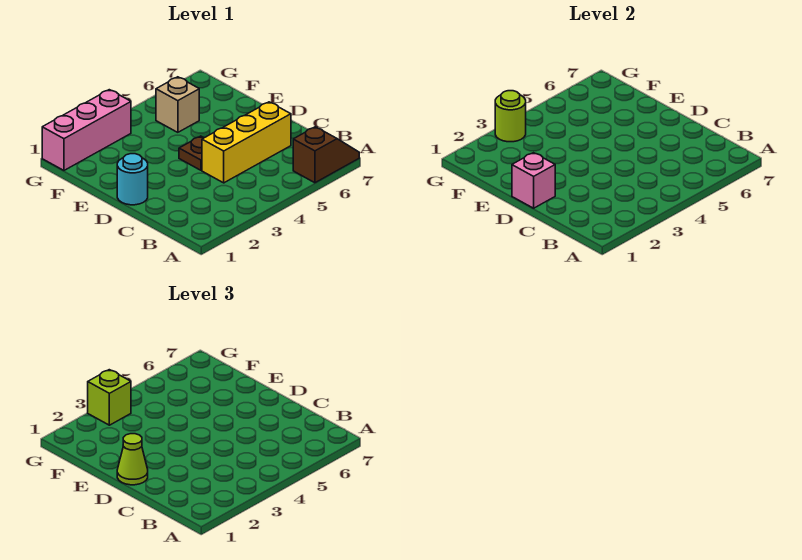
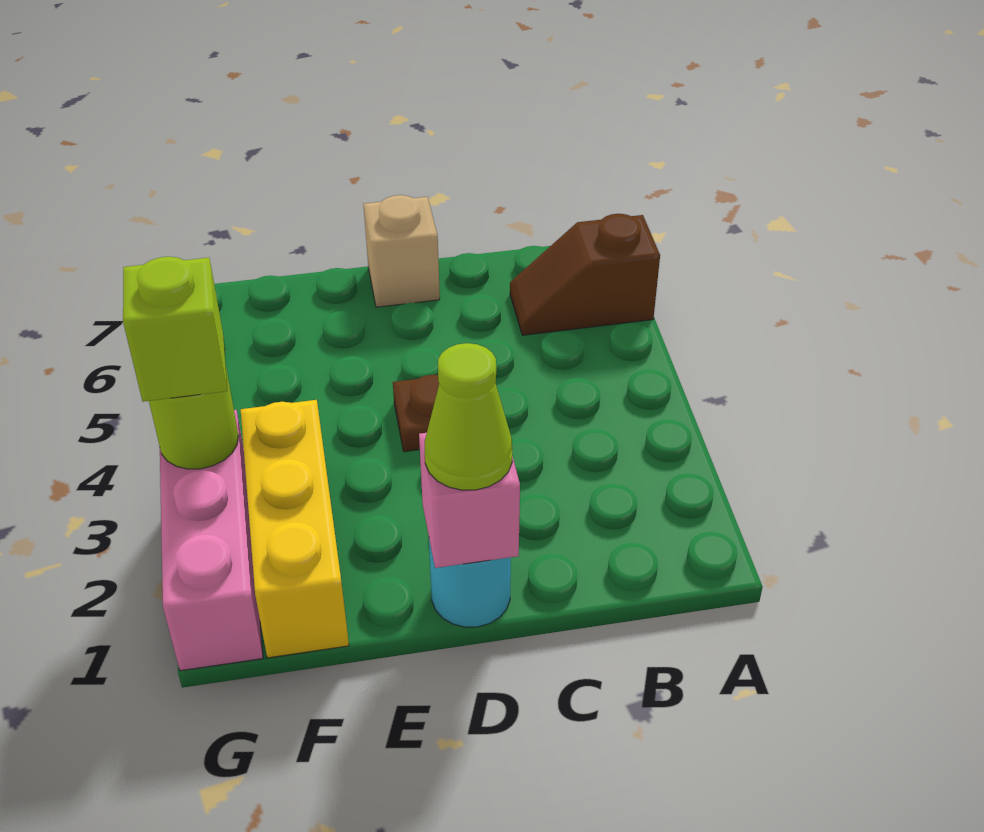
brown 1x2 slope [293,127,359,183] -> brown 1x2 slope turned to [510,214,660,335]
yellow 1x3 brick [202,102,291,183] -> yellow 1x3 brick moved to [241,400,349,658]
tan 1x1 brick [156,77,199,132] -> tan 1x1 brick moved to [363,195,440,307]

